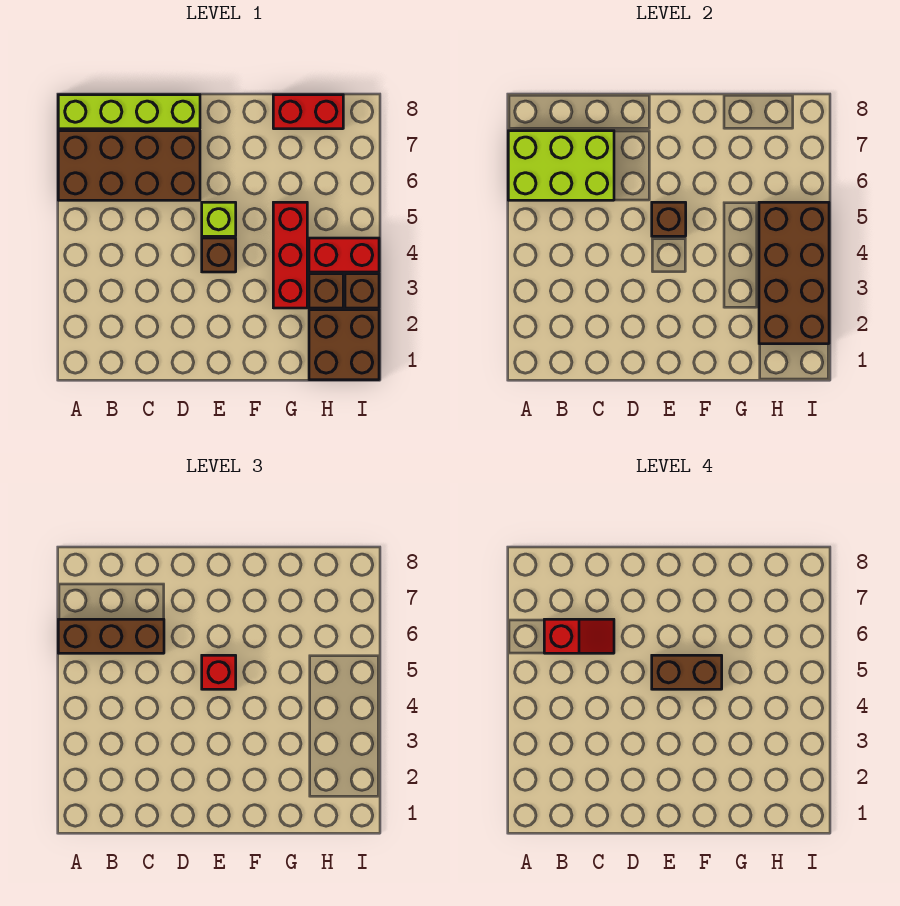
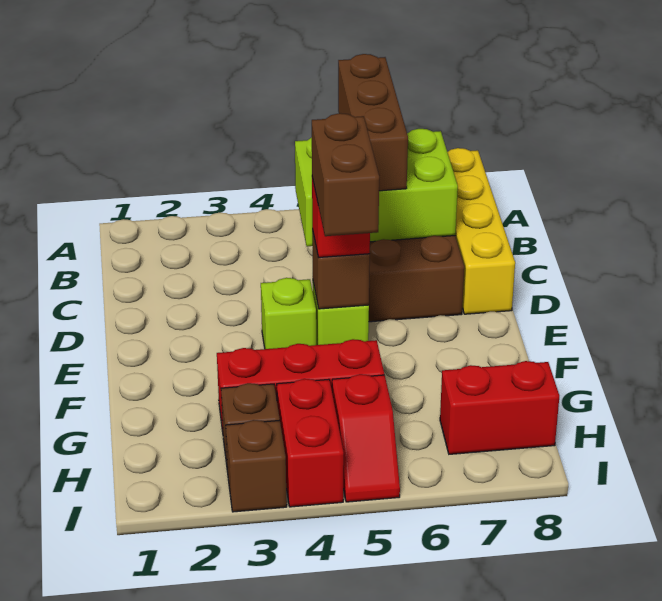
lime 2x3 brick [508,131,614,200] -> lime 2x3 brick turned to [295,129,458,246]
lime 1x4 brick [58,95,200,129] -> yellow 1x4 brick [447,148,515,314]
red 1x2 slope [544,619,614,653] -> red 1x2 slope moved to [332,374,400,502]
brown 1x1 brick [202,238,236,272] -> lime 1x1 brick [261,278,316,349]
red 1x2 brick [273,95,343,129] -> red 1x2 brick turned to [440,361,559,454]
brown 2x2 brick [309,310,379,380] -> none
brown 2x4 brick [759,202,829,344] -> none

